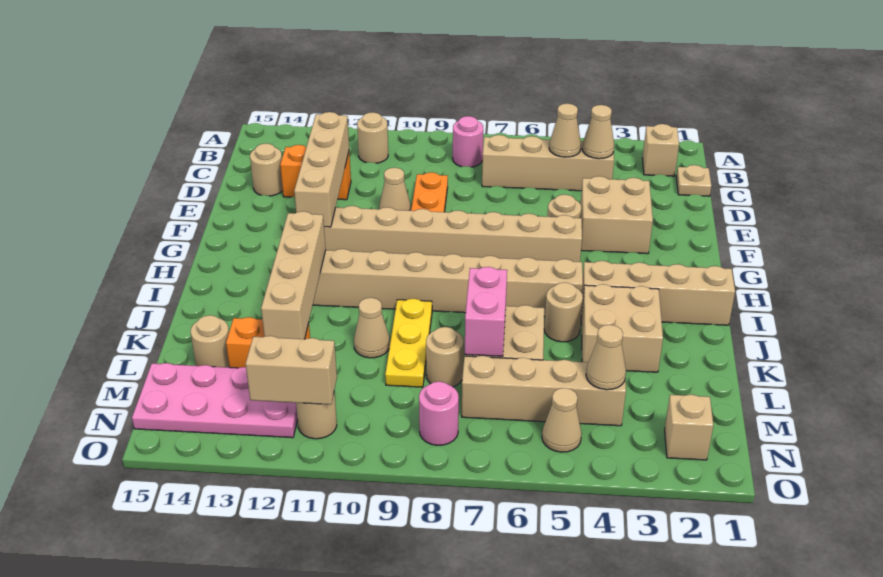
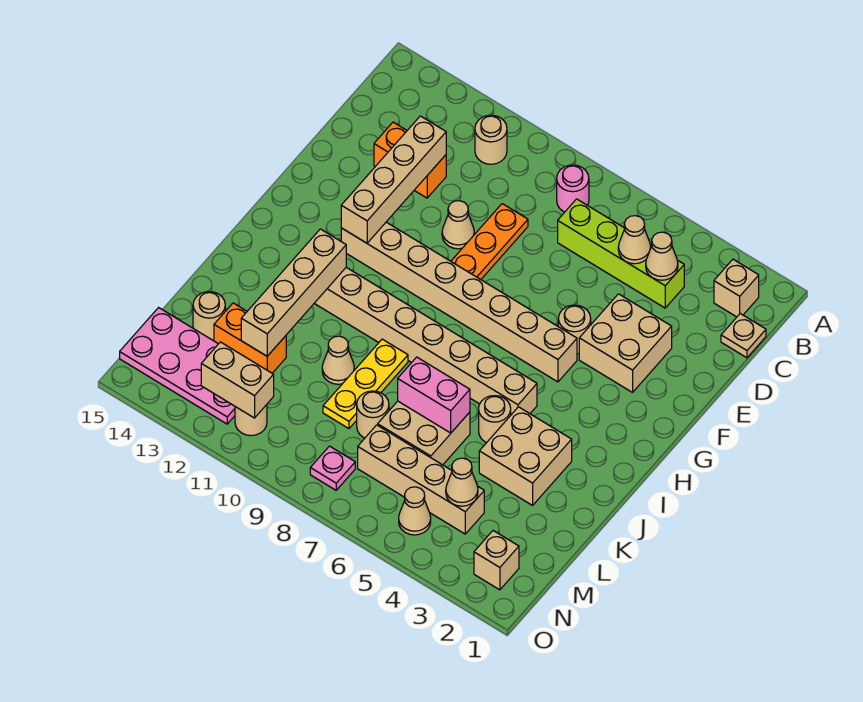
tan 1x4 brick [482,135,614,191] -> lime 1x4 brick [558,199,684,308]
tan 1x1 round brick [250,143,283,196] -> none
tan 1x4 brick [581,261,735,325] -> none
pink 1x2 brick [465,267,507,356] -> pink 1x2 brick turned to [398,357,470,433]
pink 1x1 round brick [419,381,459,445] -> pink 1x1 plate [310,446,355,490]

